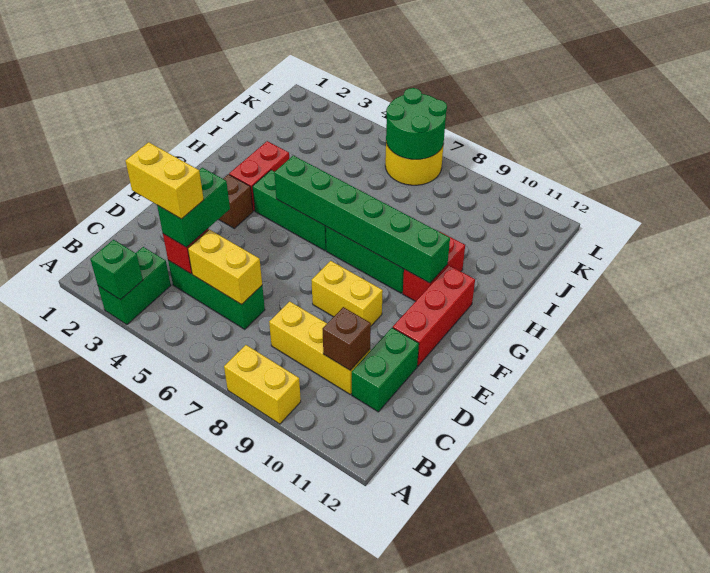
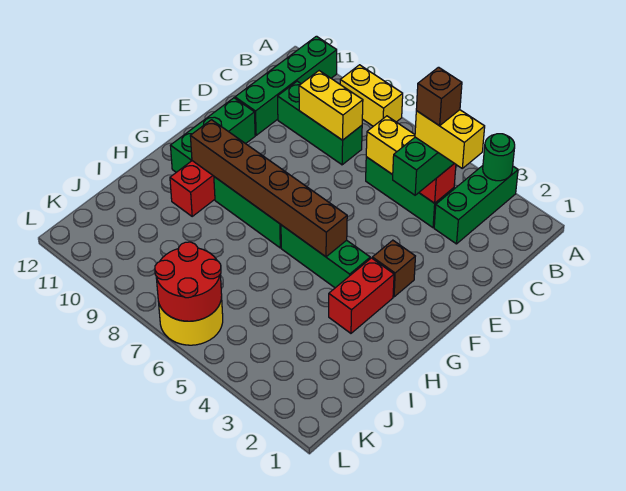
green 1x2 brick [98,247,171,325] -> green 1x3 brick [434,166,518,244]
green 1x1 brick [90,240,143,300] -> green 1x1 round brick [483,134,515,181]
yellow 1x3 brick [269,301,370,394] -> green 1x3 brick [278,81,362,165]
brown 1x1 brick [323,307,371,370] -> brown 1x1 brick moved to [416,67,462,126]
green 1x2 brick [352,328,419,412] -> green 1x4 brick [235,36,337,135]
yellow 1x2 brick [311,261,383,326] -> yellow 1x2 brick moved to [299,71,363,140]
red 1x3 brick [393,265,475,366] -> green 1x3 brick [170,98,255,172]
green 1x6 brick [274,156,450,283] -> brown 1x6 brick [190,120,347,257]
green 2x2 round brick [386,88,447,159] -> red 2x2 round brick [155,242,222,321]

